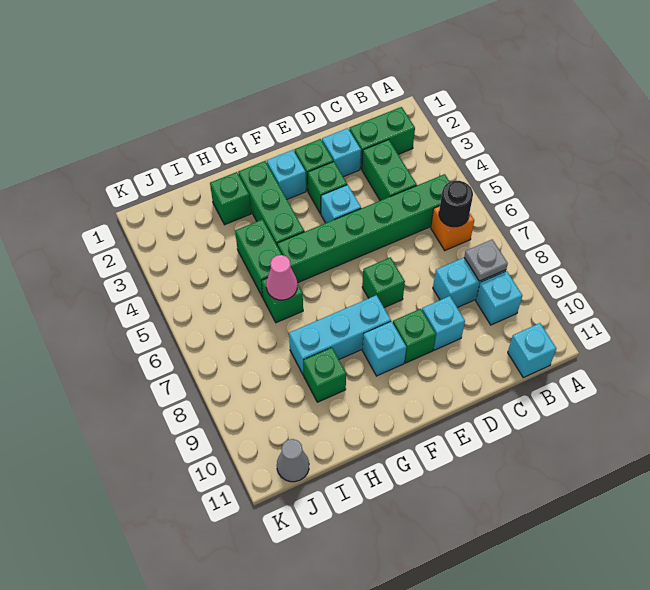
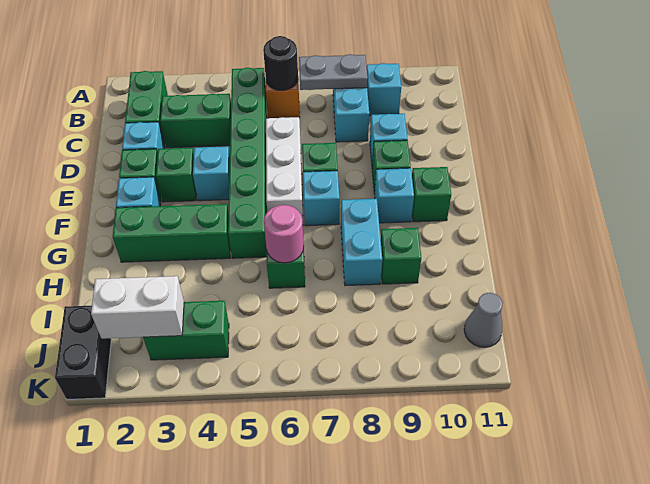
grey 1x1 plate [464,240,508,281] -> grey 1x2 plate [299,54,368,90]
cyan 1x1 brick [508,323,556,378] -> cyan 1x1 brick moved to [303,171,339,226]
none -> white 1x3 brick [266,117,303,223]
cyan 1x3 brick [289,295,391,375] -> cyan 1x2 brick [341,199,382,286]
green 1x1 brick [210,172,251,225] -> green 1x1 brick moved to [412,167,451,222]
green 1x2 brick [235,219,282,297] -> green 1x2 brick moved to [143,301,229,360]
pink 1x1 cone [266,255,297,300] -> pink 1x1 round brick [264,205,304,263]
none -> black 1x2 brick [55,305,111,400]
none -> white 1x2 brick [91,276,184,339]

